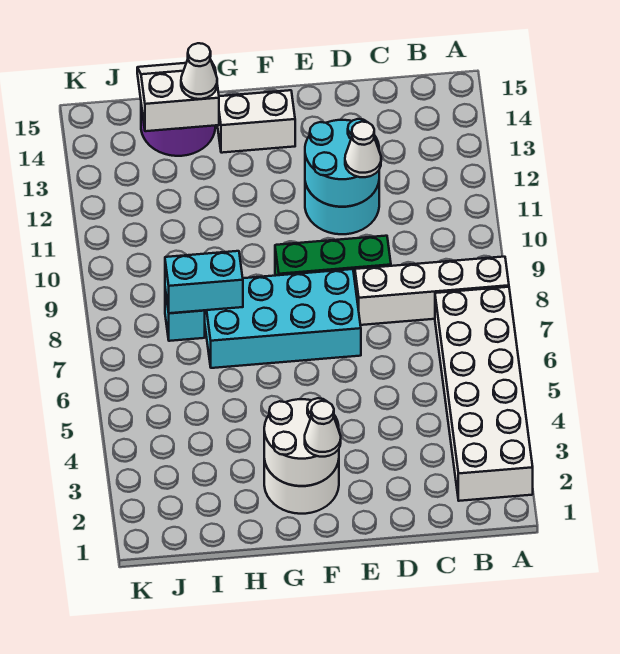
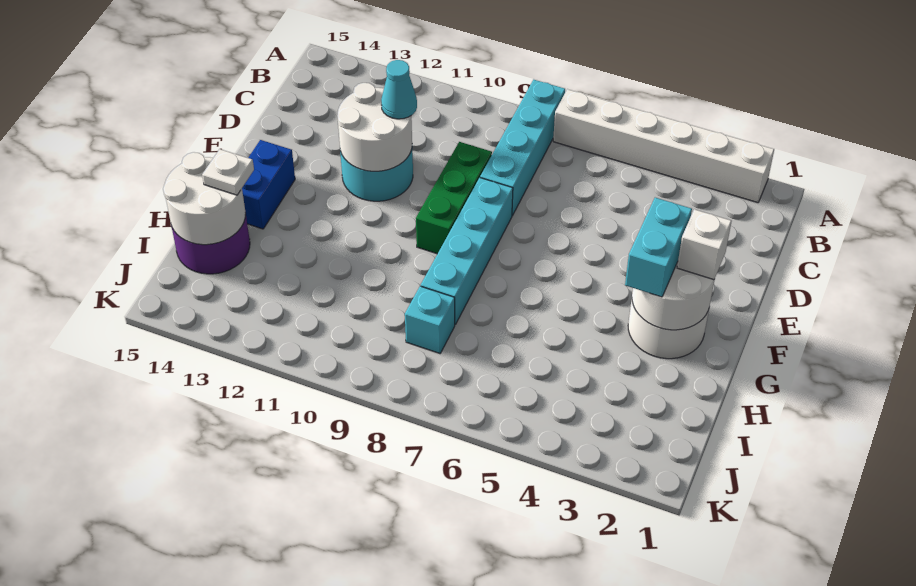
white 2x6 brick [435,287,533,501] -> white 1x6 brick [553,89,774,203]
white 1x4 brick [355,257,509,325] -> cyan 1x4 brick [480,80,565,216]
cyan 2x2 round brick [305,119,379,207] -> white 2x2 round brick [338,83,412,171]
white 1x1 cone [345,122,381,177] -> cyan 1x1 cone [381,60,417,119]
cyan 2x4 brick [205,269,361,368] -> cyan 1x4 brick [421,178,513,325]
white 1x1 cone [305,401,341,457] -> white 1x1 brick [677,209,731,280]
white 1x2 brick [217,90,295,153] -> blue 1x2 brick [242,140,295,229]
cyan 1x2 brick [165,251,243,313] -> cyan 1x2 brick moved to [625,198,692,297]
white 2x2 slope [137,61,219,131] -> white 2x2 round brick [163,152,246,245]
white 1x1 cone [181,43,217,99] -> white 1x1 plate [202,149,254,195]

